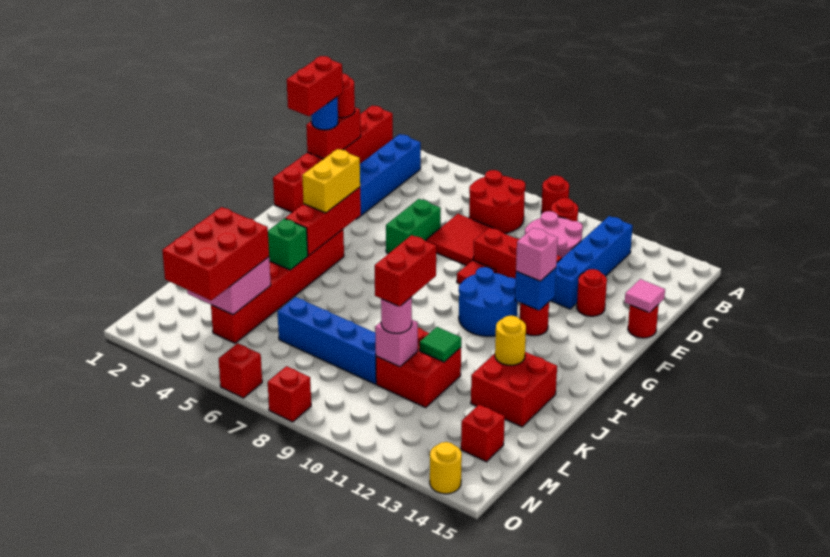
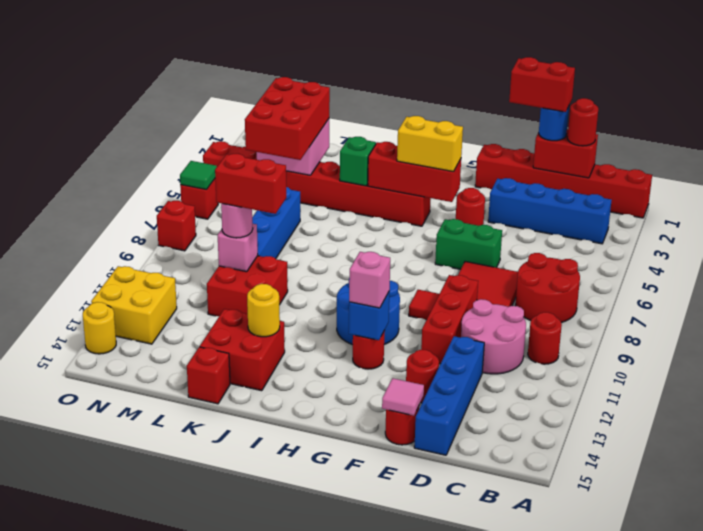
red 1x1 round brick [541,176,569,213] -> red 1x1 round brick moved to [456,188,485,226]
blue 1x4 brick [550,216,633,309] -> blue 1x4 brick turned to [414,336,484,455]
red 1x6 brick [211,229,344,343] -> red 1x8 brick [203,141,431,226]
green 1x1 tile [420,327,461,362] -> green 1x1 tile moved to [180,161,217,190]
red 2x3 brick [162,207,269,300] -> red 2x3 brick turned to [245,77,330,160]
red 1x1 brick [461,405,505,462] -> red 1x1 brick moved to [187,347,230,404]
none -> yellow 2x2 brick [91,266,177,344]

